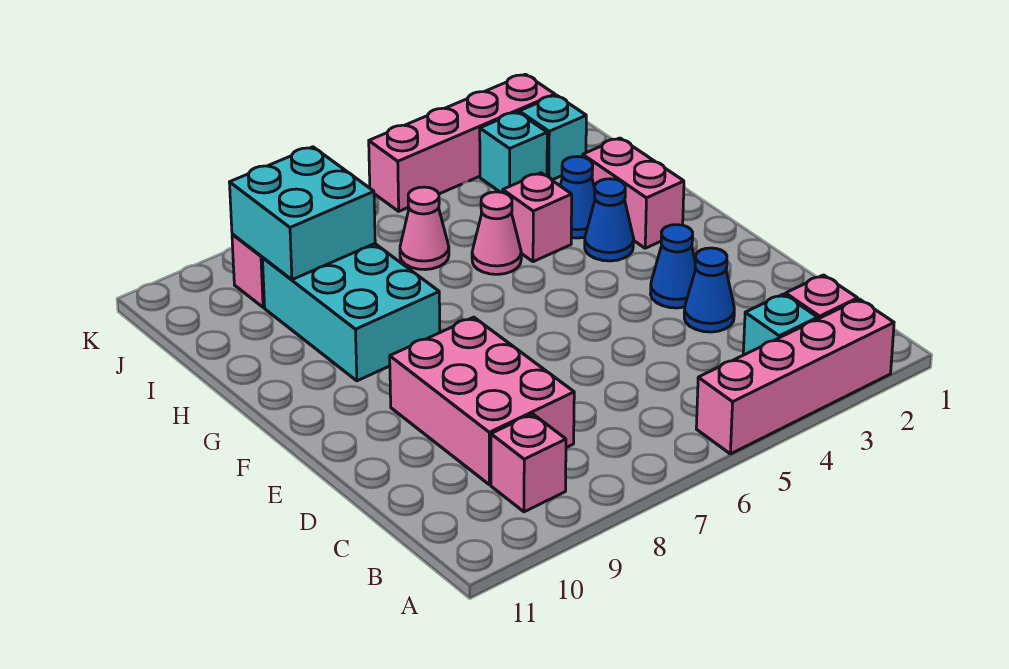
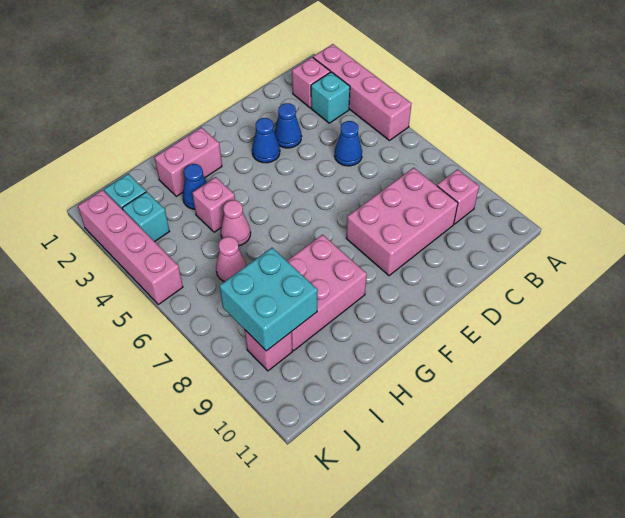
blue 1x1 cone [585,179,633,261] -> blue 1x1 cone moved to [334,121,362,166]
cyan 2x3 brick [262,244,440,381] -> pink 2x3 brick [287,235,367,351]

